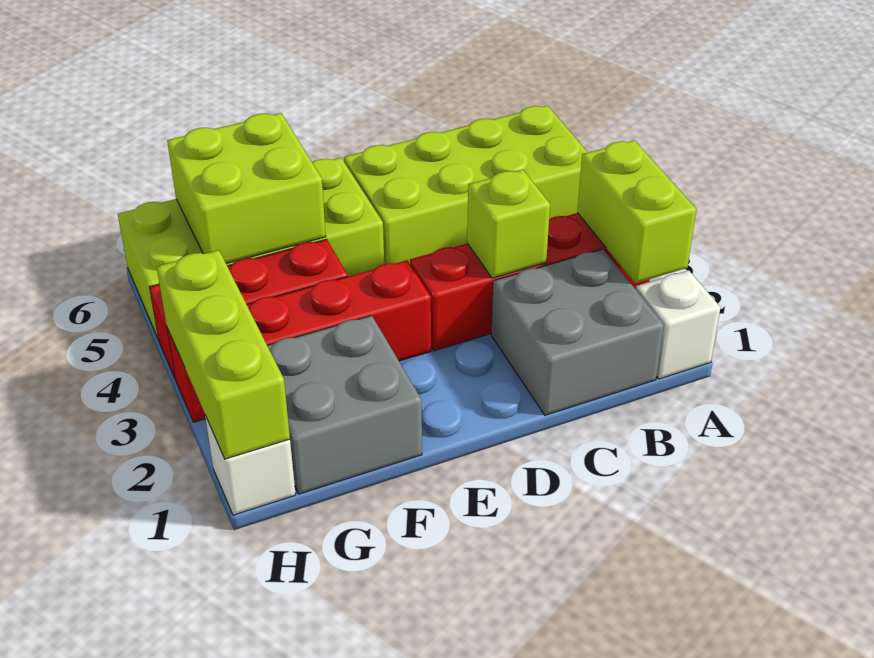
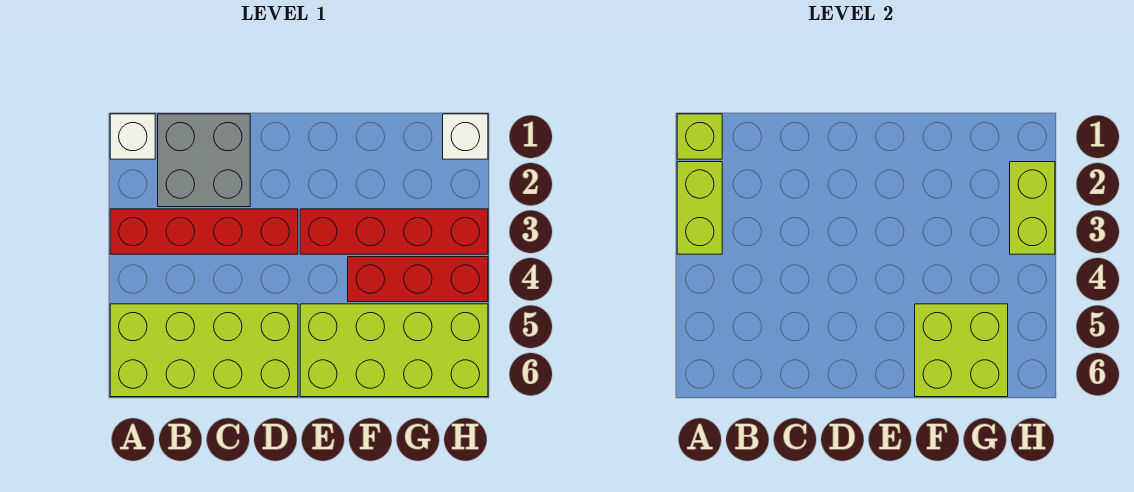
lime 1x1 brick [467,170,550,278] -> lime 1x1 brick moved to [677,114,722,159]
grey 2x2 brick [267,316,422,494] -> none
lime 1x3 brick [157,250,290,459] -> lime 1x2 brick [1010,162,1055,254]

